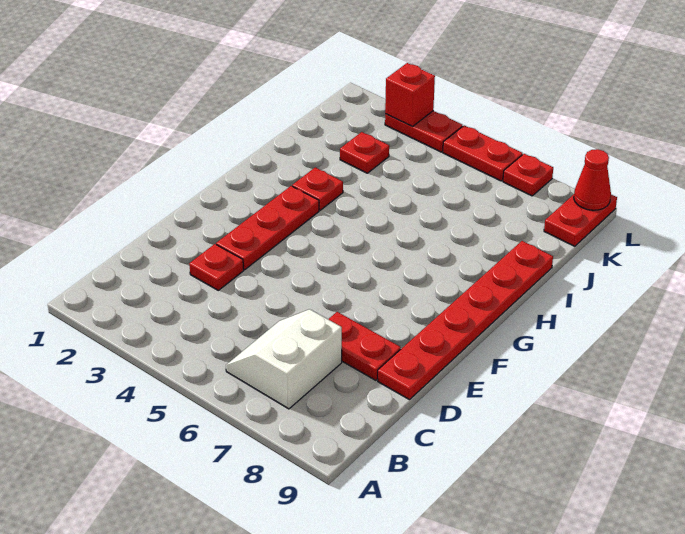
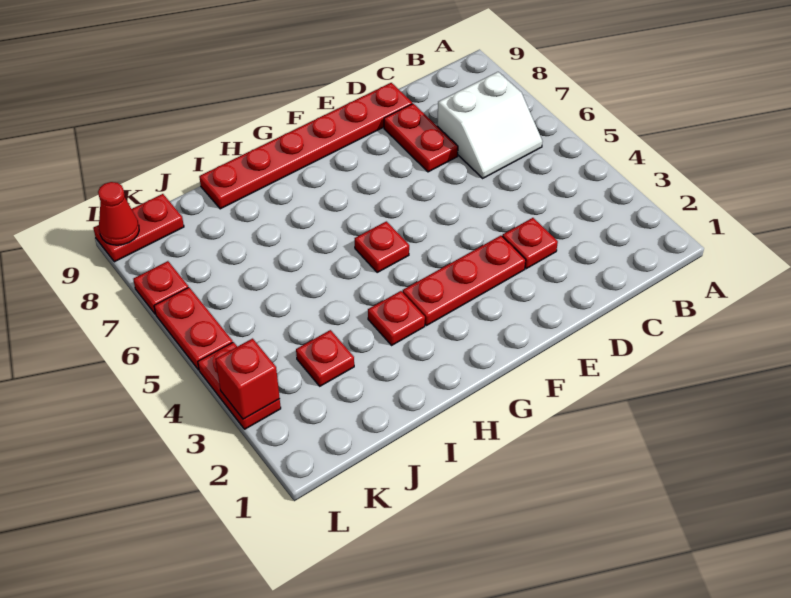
none -> red 1x1 plate [355,221,409,272]

